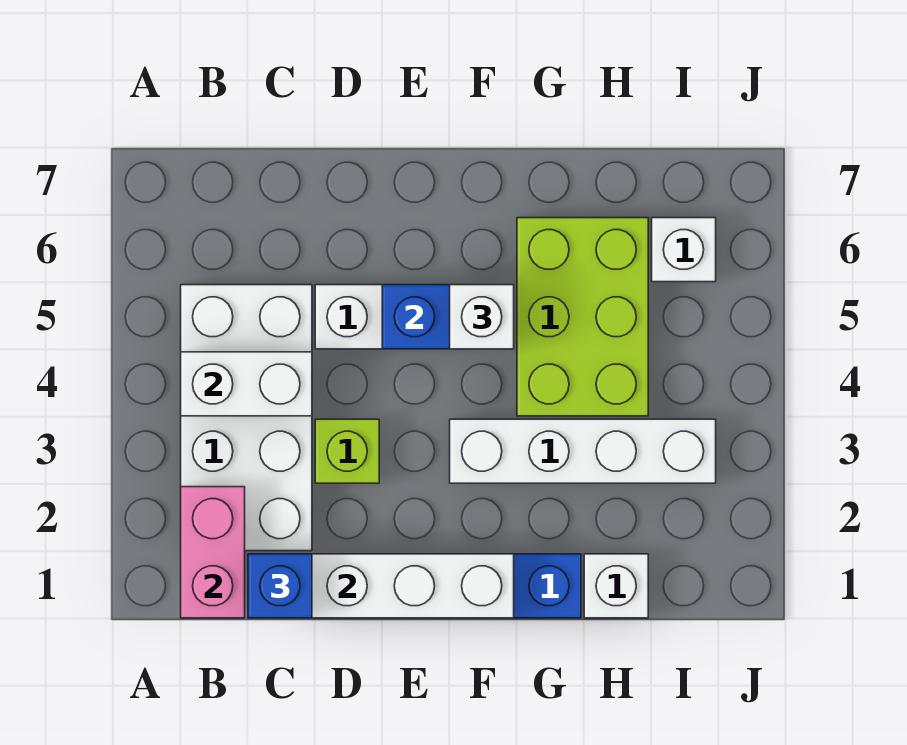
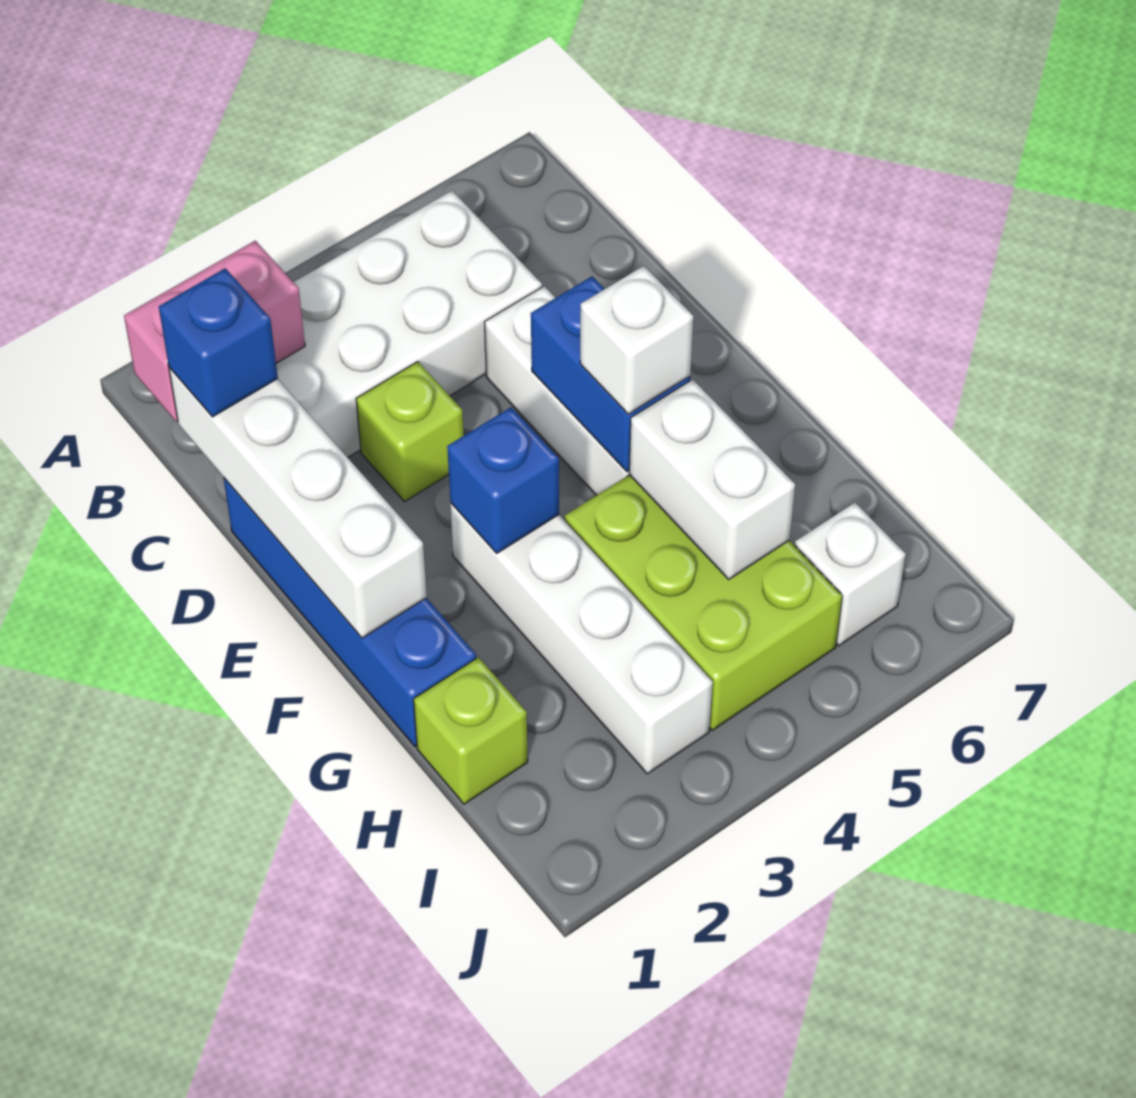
white 1x2 brick [181,352,312,416] -> white 1x2 brick moved to [629,379,795,579]
none -> blue 1x1 brick [447,407,559,553]
lime 2x3 brick [517,218,648,416] -> lime 2x3 brick turned to [565,475,842,730]
white 1x1 brick [584,554,648,618] -> lime 1x1 brick [414,657,528,804]

